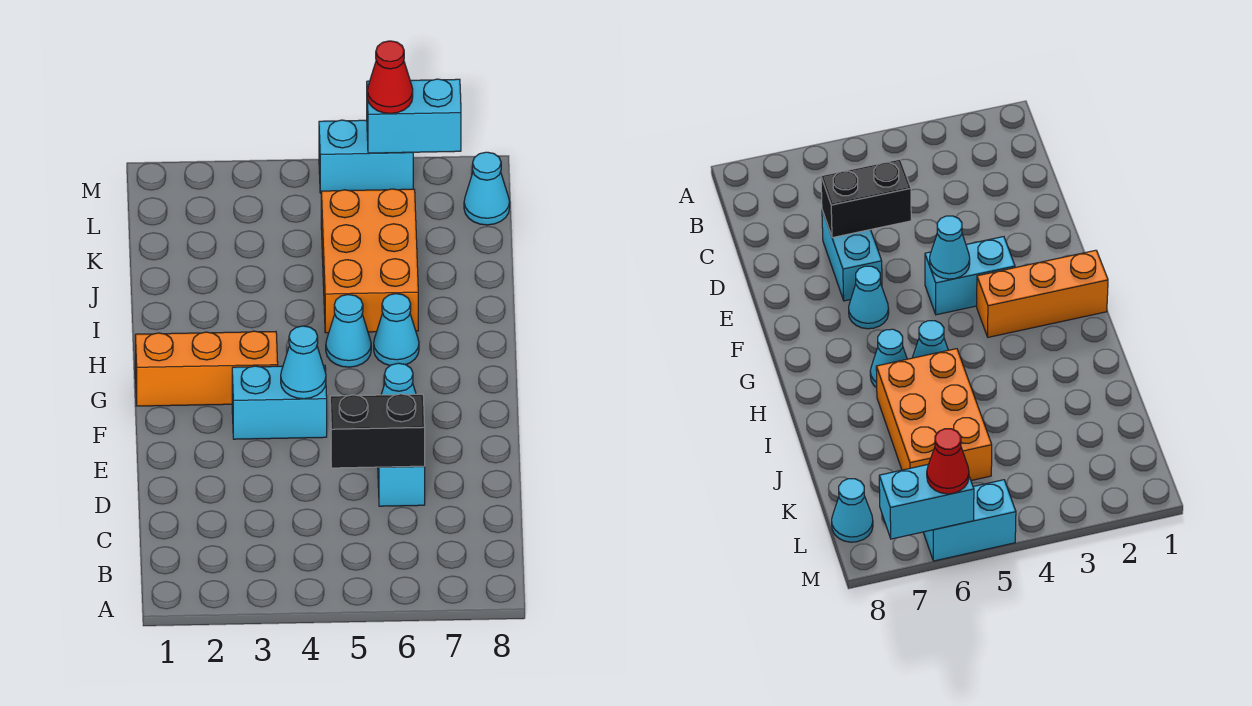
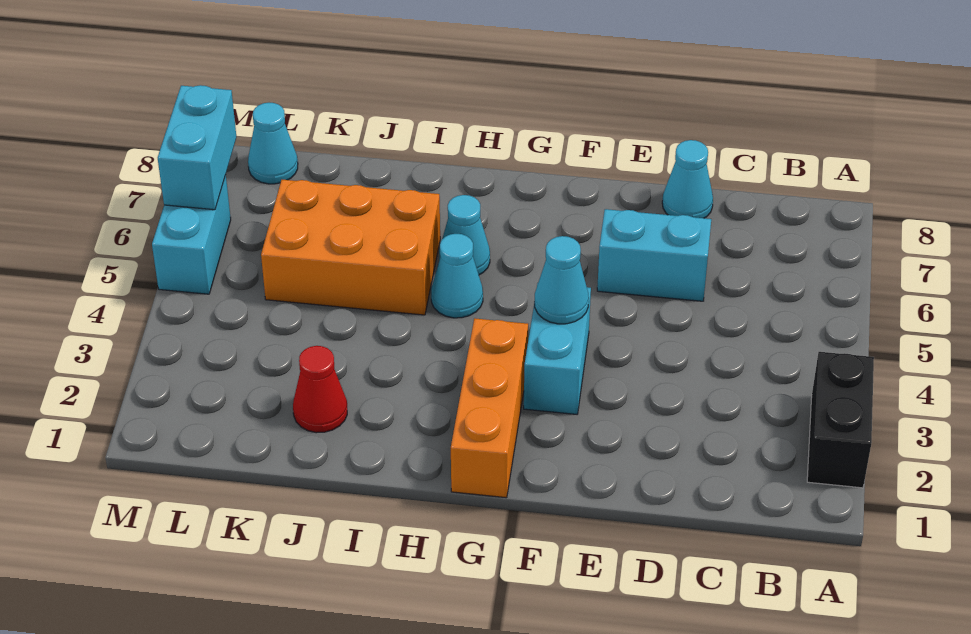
black 1x2 brick [330,394,425,468] -> black 1x2 brick moved to [807,352,874,488]
cyan 1x1 cone [381,363,416,395] -> cyan 1x1 cone moved to [662,140,713,218]
red 1x1 cone [367,41,413,114] -> red 1x1 cone moved to [293,346,347,433]

